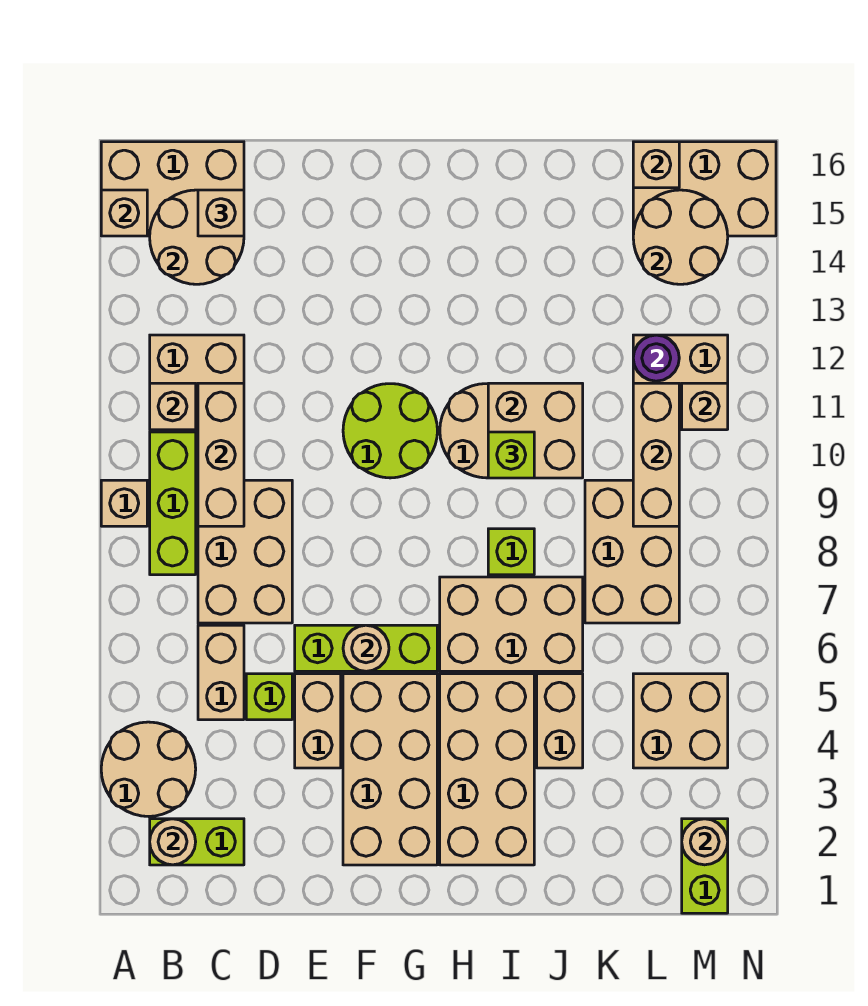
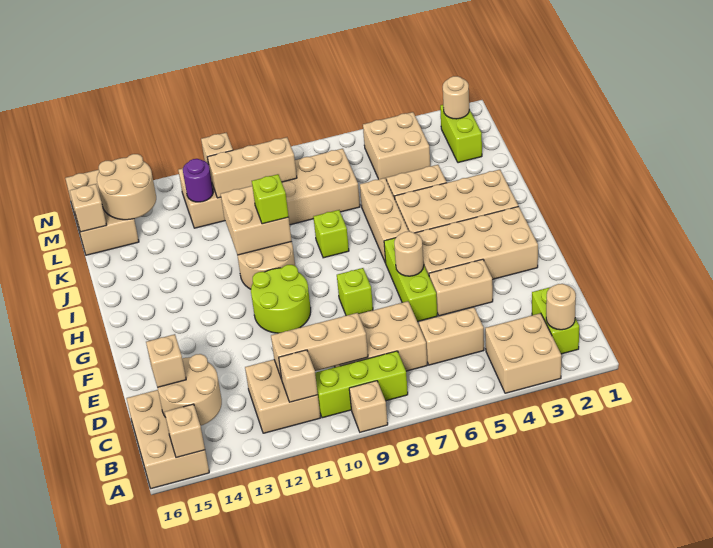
tan 2x2 round brick [101,722,196,816] -> tan 2x2 brick [485,313,561,393]
lime 1x1 brick [246,674,292,720] -> lime 1x1 brick moved to [337,268,373,316]
tan 2x3 brick [440,577,583,671] -> tan 1x3 brick [360,178,409,263]
lime 1x2 brick [682,819,728,913] -> lime 1x2 brick turned to [440,105,482,163]

